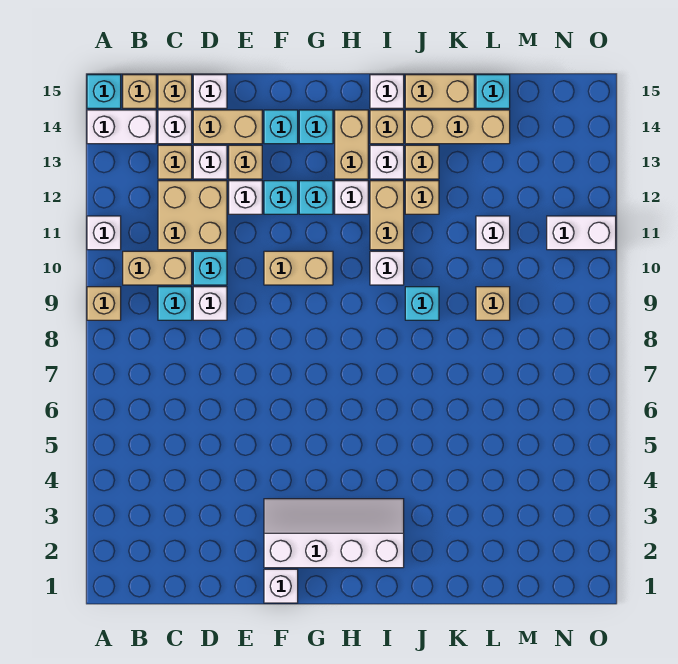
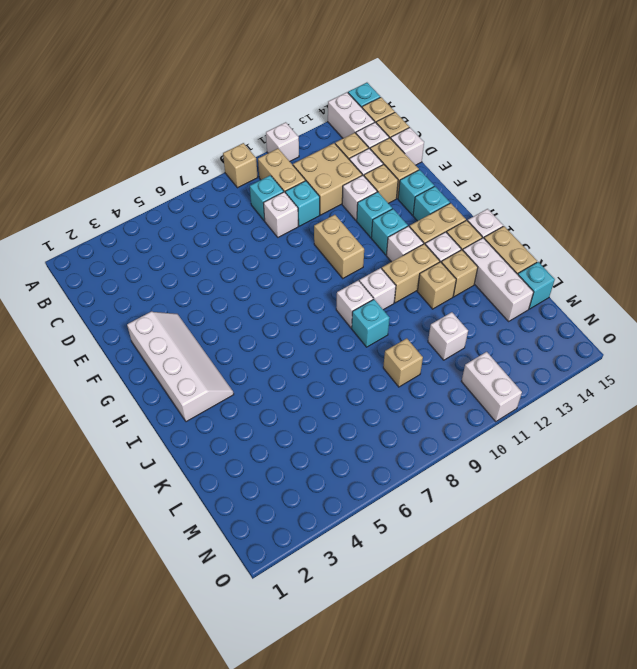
white 1x1 brick [264,569,298,603] -> white 1x1 brick moved to [336,280,373,328]
tan 1x3 brick [405,110,510,144] -> white 1x3 brick [463,238,534,321]

